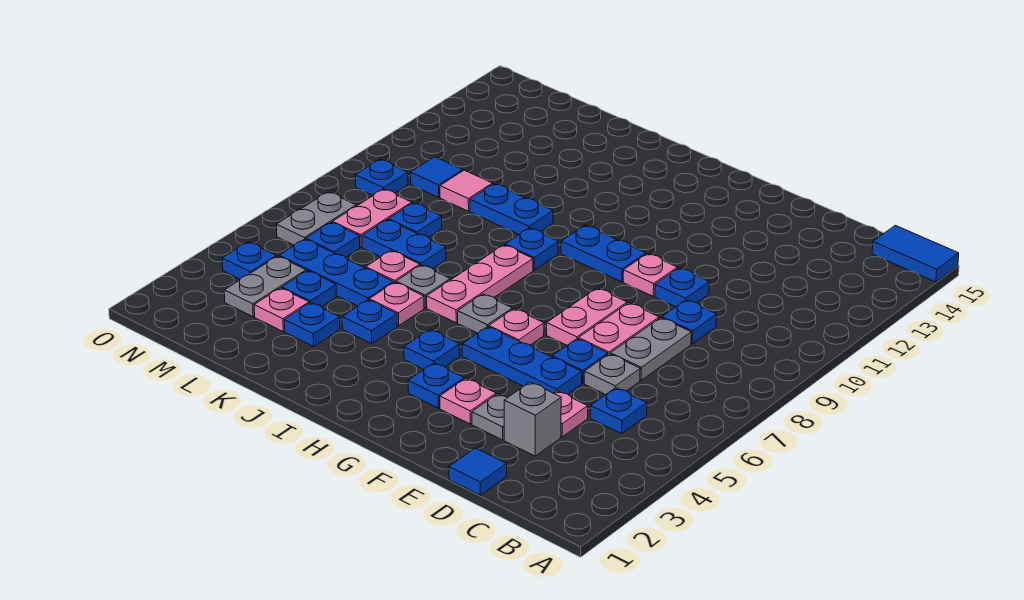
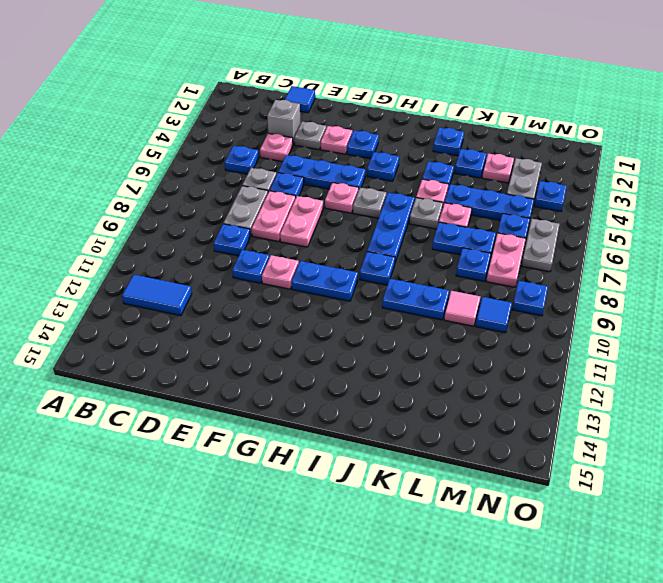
blue 1x2 tile [872,225,959,282] -> blue 1x2 tile moved to [122,275,192,316]
pink 1x3 plate [427,245,533,323] -> blue 1x3 plate [367,193,414,262]
blue 1x1 plate [282,271,337,307] -> blue 1x1 plate moved to [433,128,464,156]

